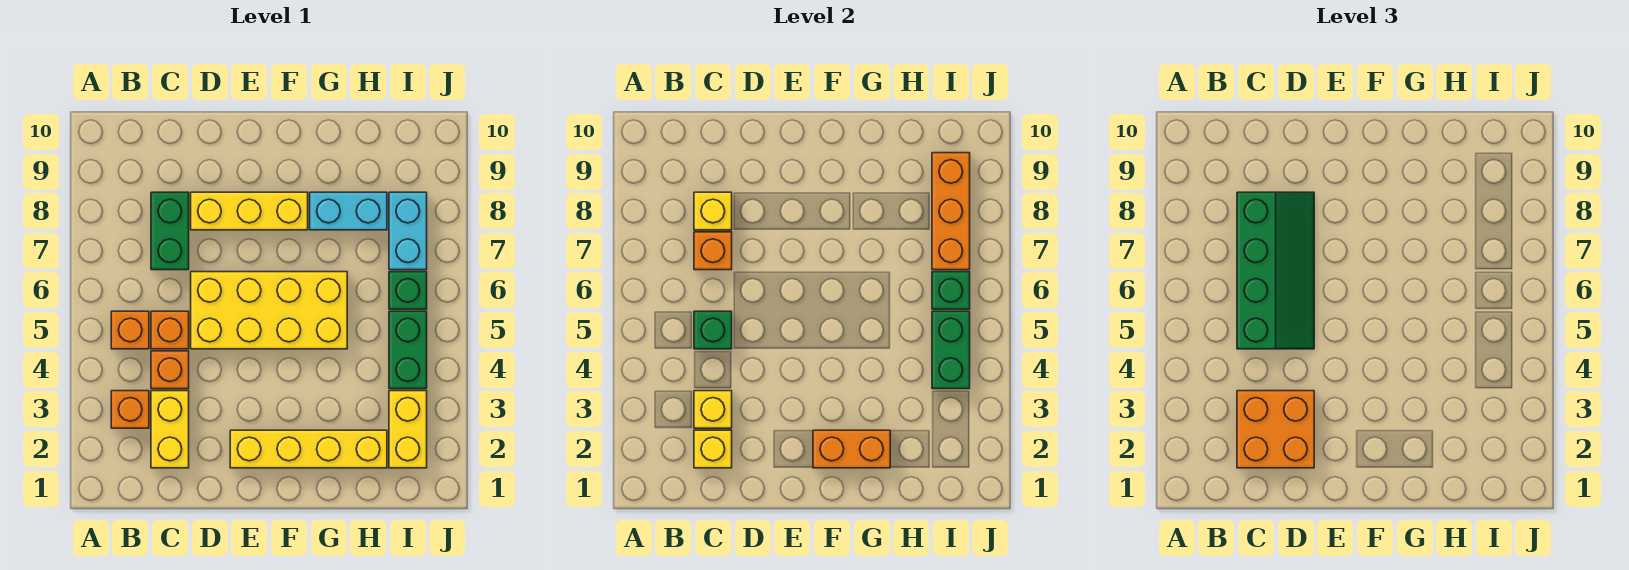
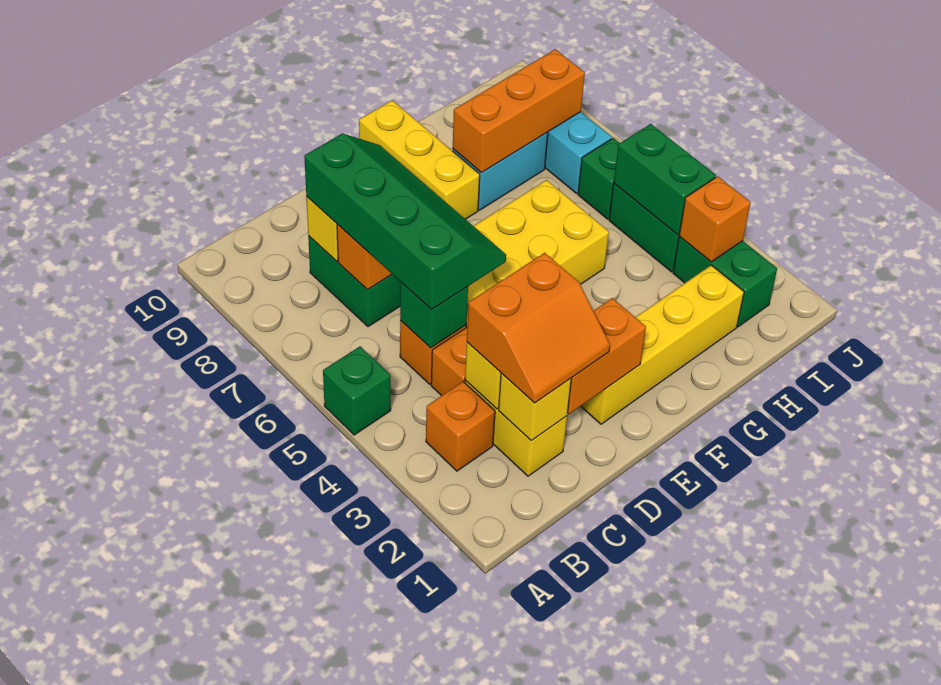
orange 1x1 brick [111,311,149,349] -> orange 1x1 brick moved to [679,176,751,262]
orange 2x2 brick [1237,391,1314,468] -> orange 2x2 slope [467,253,610,403]
yellow 1x3 brick [191,192,308,230] -> yellow 1x3 brick turned to [359,100,480,219]
orange 1x2 brick [813,430,890,468] -> orange 1x2 brick moved to [568,298,646,414]
yellow 1x2 brick [389,391,427,468] -> green 1x2 brick [673,236,777,327]
green 1x1 brick [932,272,970,309] -> green 1x1 brick moved to [323,347,391,435]
orange 1x3 brick [932,153,970,270] -> orange 1x3 brick turned to [453,49,585,172]

